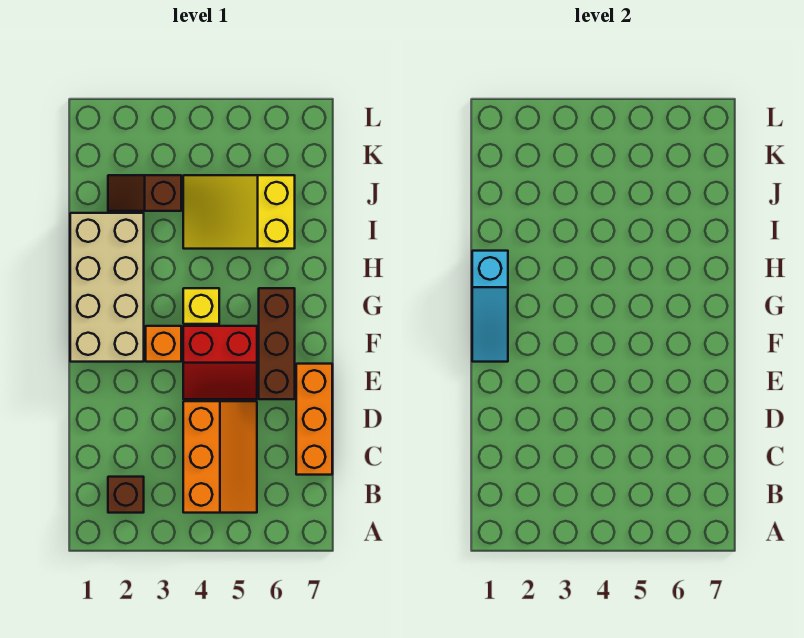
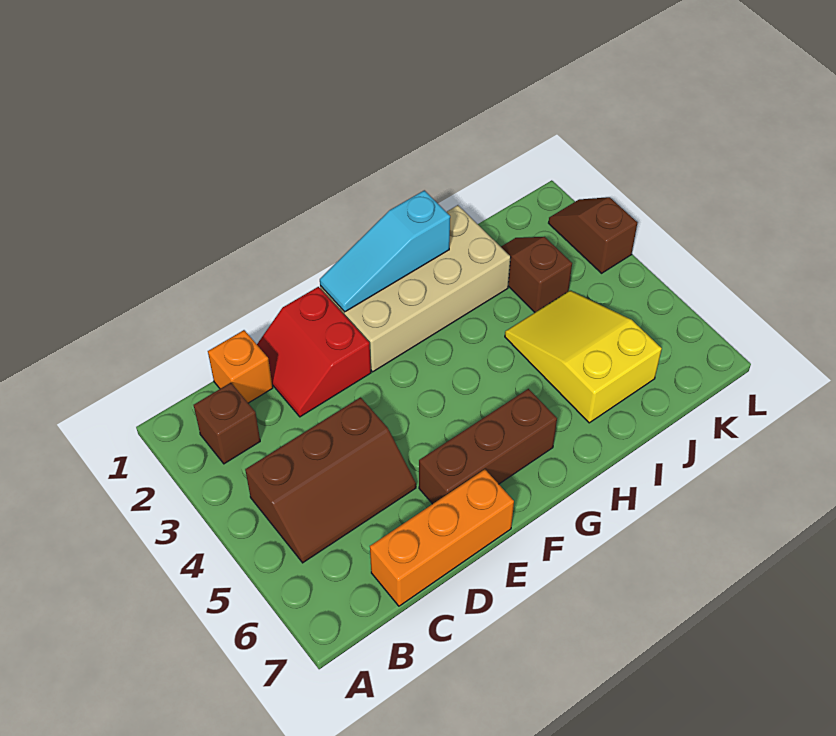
orange 2x3 slope [183,401,257,513] -> brown 2x3 slope [245,397,416,563]
red 2x2 slope [183,326,257,399] -> red 2x2 slope moved to [257,287,371,417]
orange 1x1 brick [146,326,181,362] -> orange 1x1 brick moved to [208,330,273,403]
yellow 1x1 brick [183,288,219,324] -> none
none -> brown 1x2 slope [549,197,637,273]

